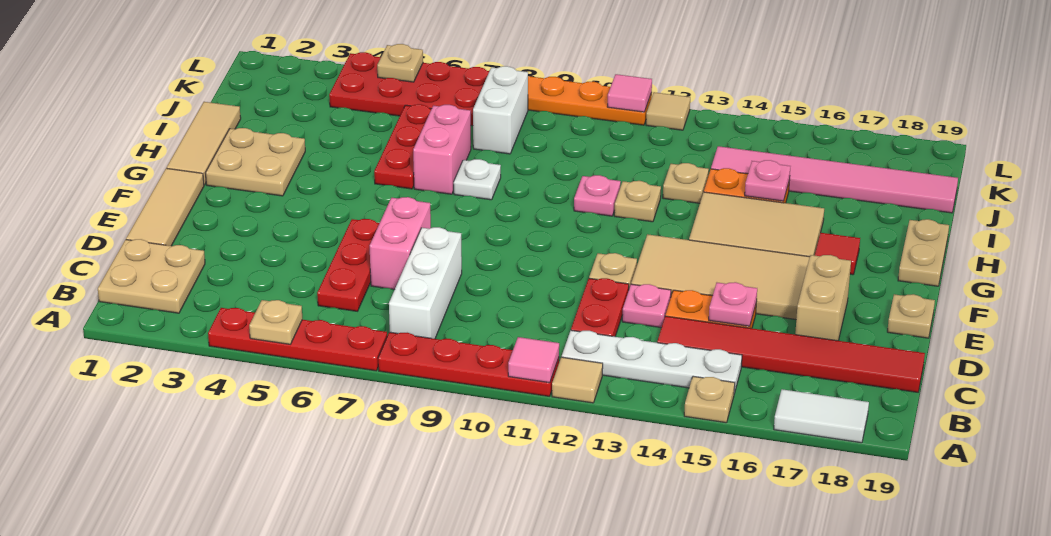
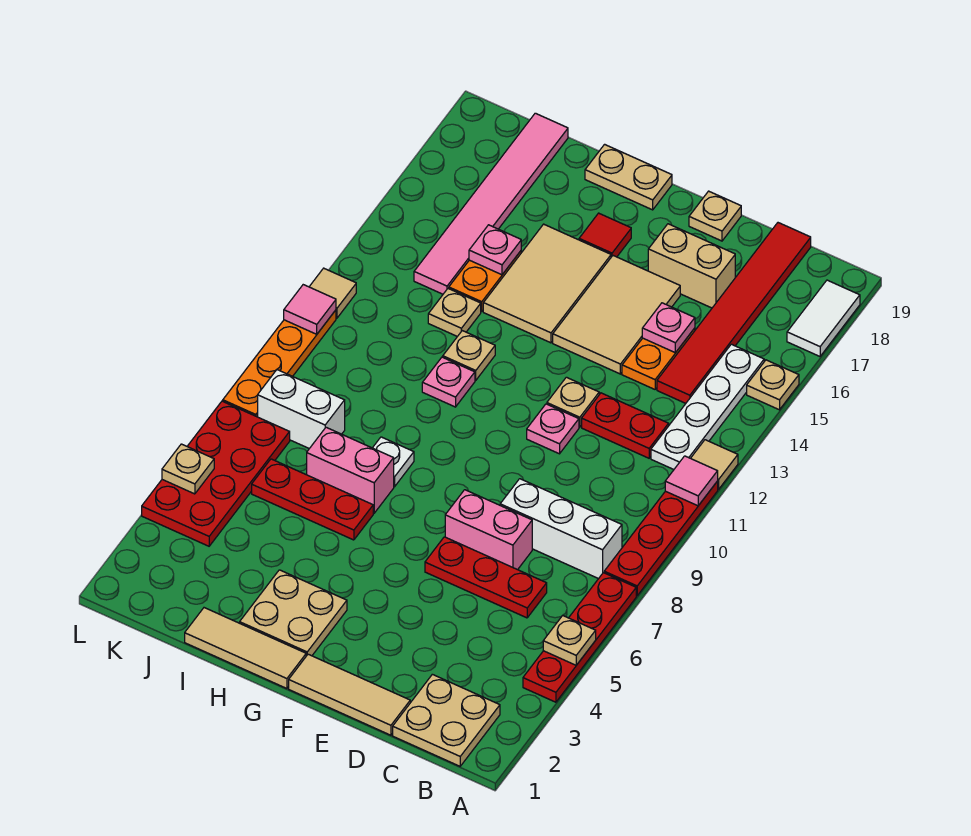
pink 1x1 plate [622,284,671,328] -> pink 1x1 plate moved to [527,404,579,454]
tan 2x4 tile [631,234,810,319] -> tan 2x3 tile [553,256,680,374]

